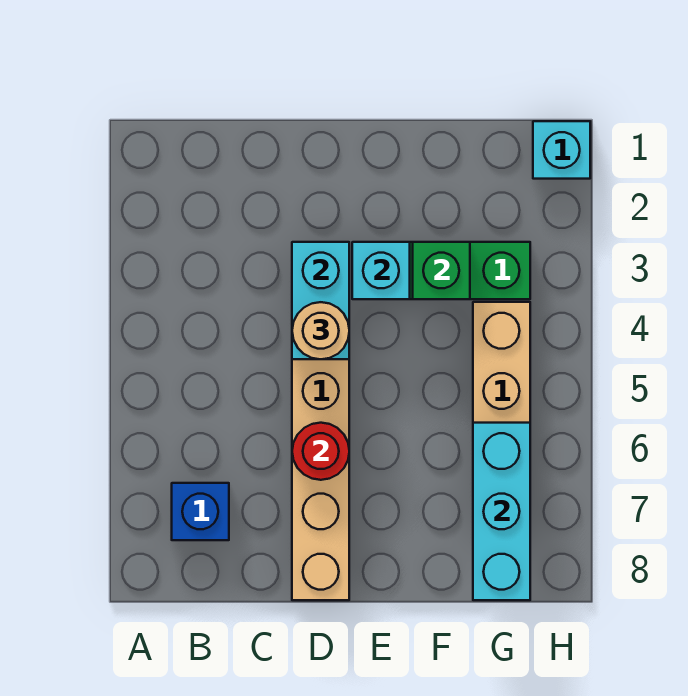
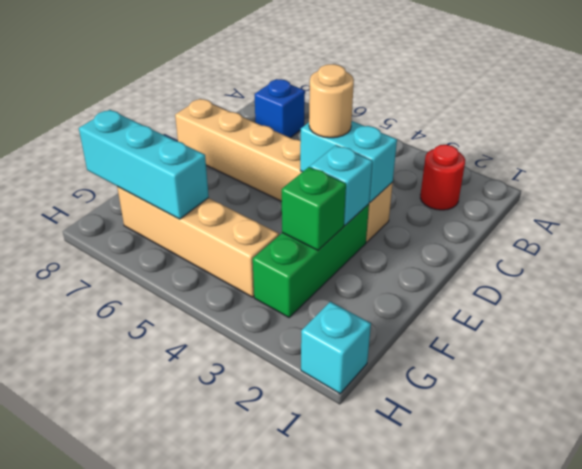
red 1x1 round brick [292,423,349,480] -> red 1x1 round brick moved to [420,145,465,210]

